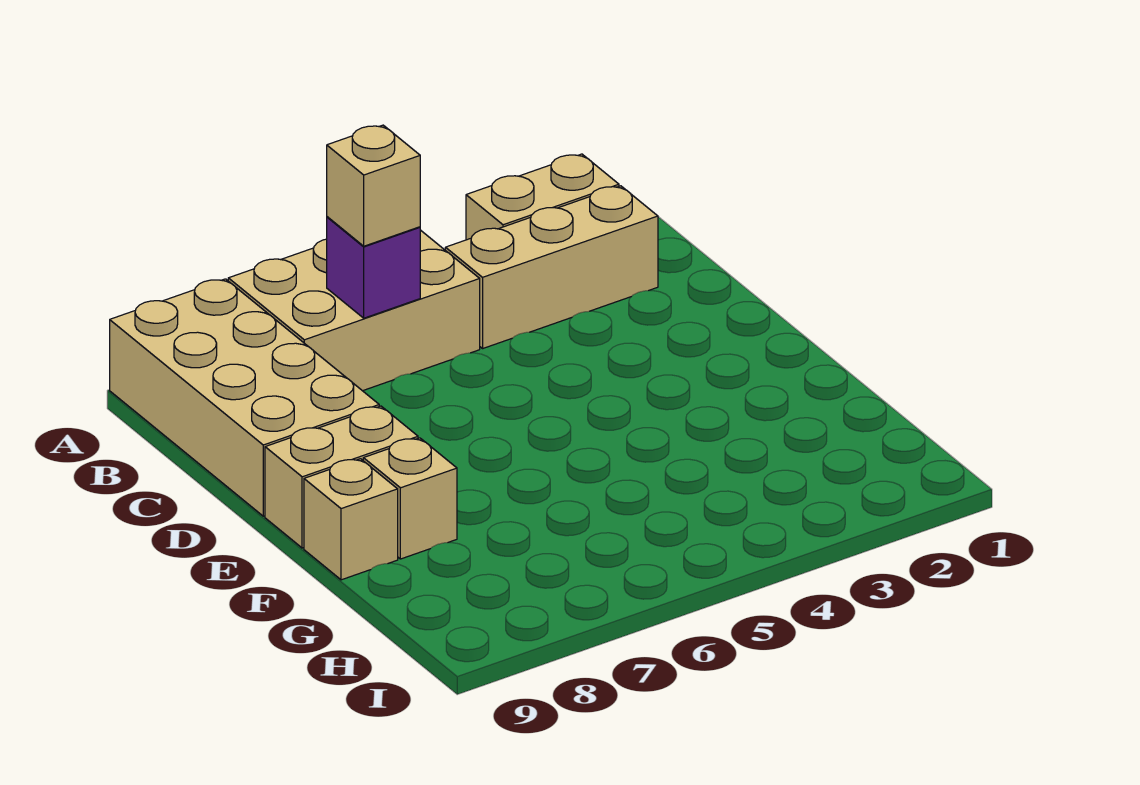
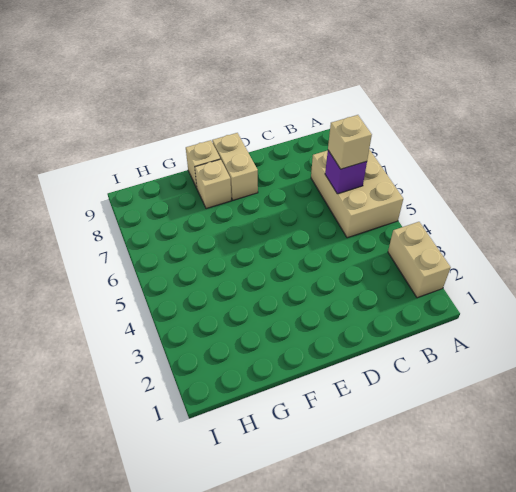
tan 2x4 brick [110,279,379,516] -> none
tan 1x3 brick [445,186,658,348] -> none

